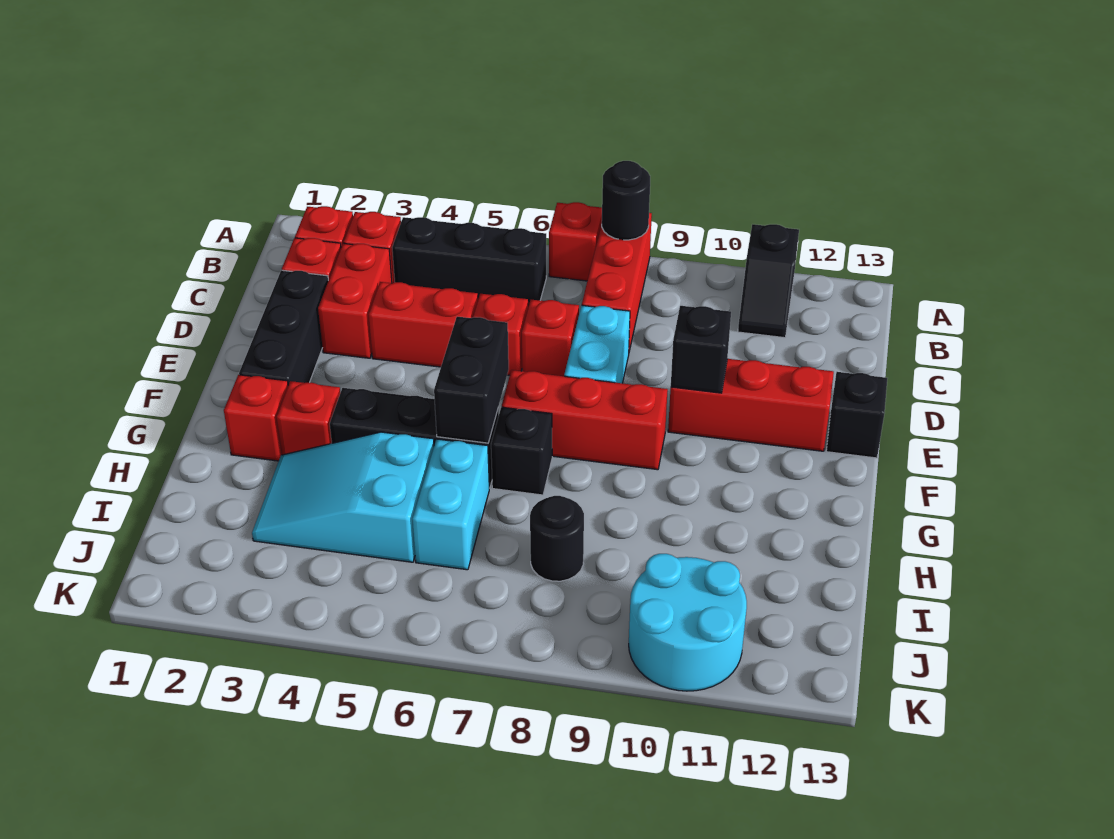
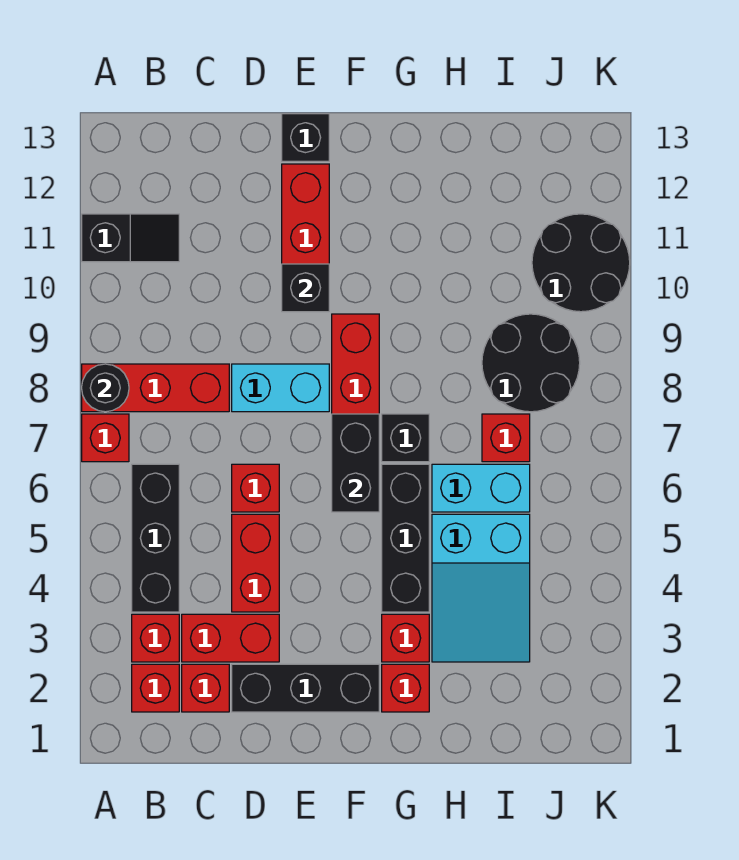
red 1x1 brick [522,300,579,376] -> red 1x1 brick moved to [482,414,530,462]
black 1x2 brick [434,317,509,443] -> black 1x2 brick turned to [332,414,379,512]
black 1x1 round brick [530,496,584,581] -> black 2x2 round brick [482,314,580,412]
cyan 2x2 round brick [629,554,747,691] -> black 2x2 round brick [532,214,630,312]

